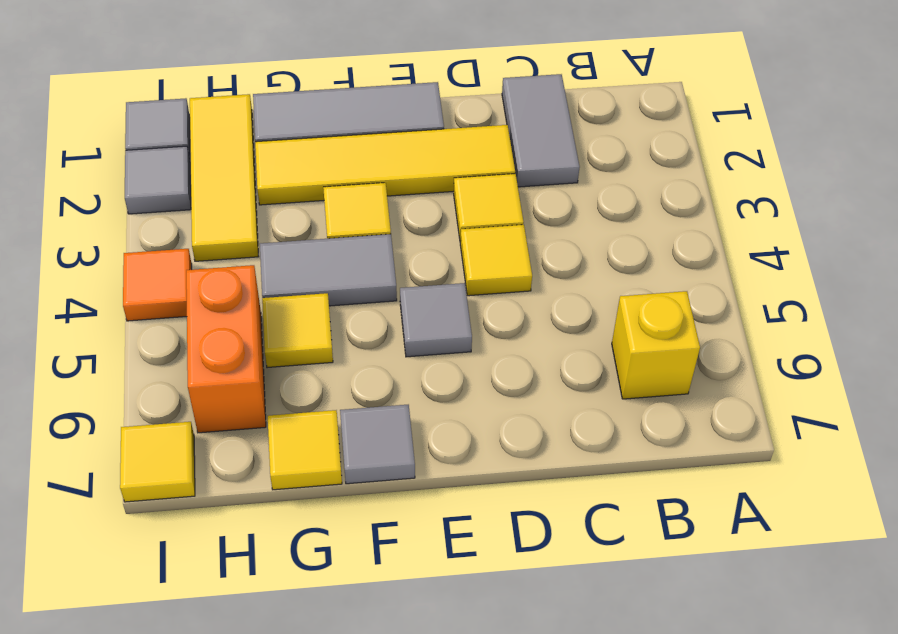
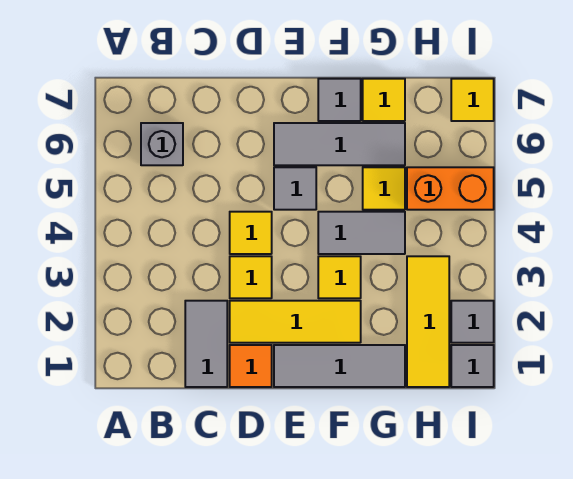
yellow 1x1 brick [612,291,700,399] -> grey 1x1 brick [141,123,183,165]
yellow 1x4 tile [255,125,515,205] -> yellow 1x3 tile [230,301,361,343]
none -> grey 1x3 tile [274,123,405,165]
orange 1x2 brick [186,265,266,433] -> orange 1x2 brick turned to [407,167,494,210]
orange 1x1 tile [123,249,192,321] -> orange 1x1 tile moved to [230,345,272,387]

